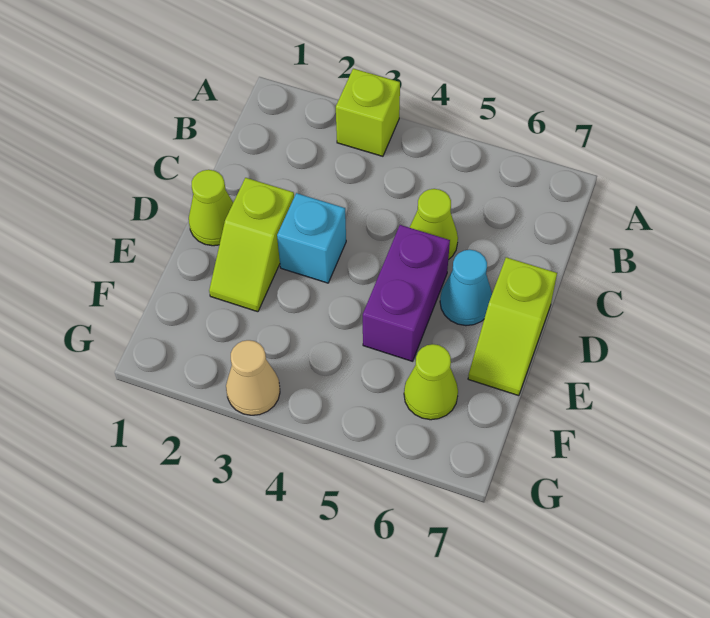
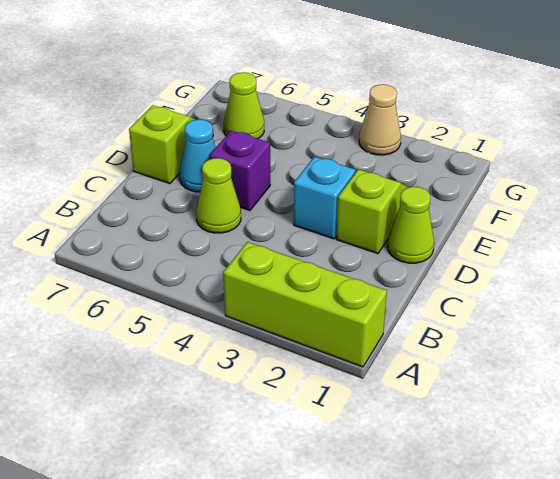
lime 1x1 brick [336,69,400,156] -> lime 1x3 brick [223,242,387,367]
purple 1x2 brick [363,225,450,361] -> purple 1x1 brick [209,131,270,211]

